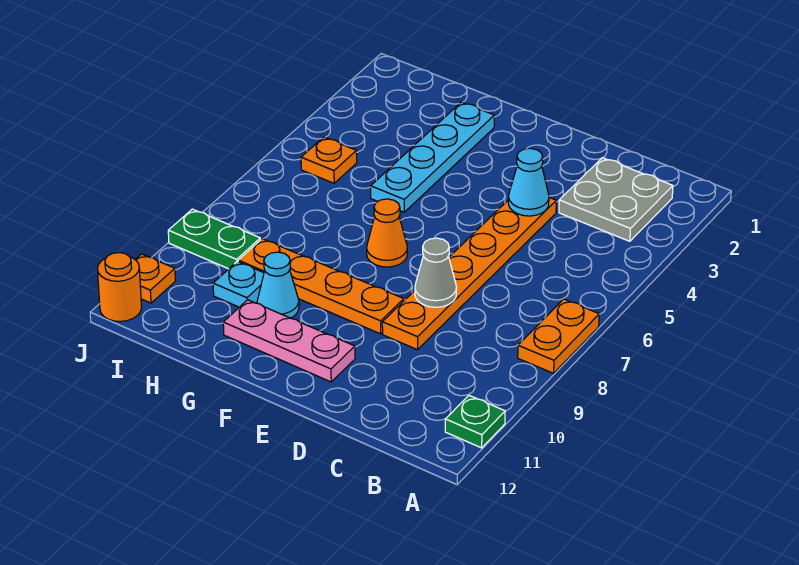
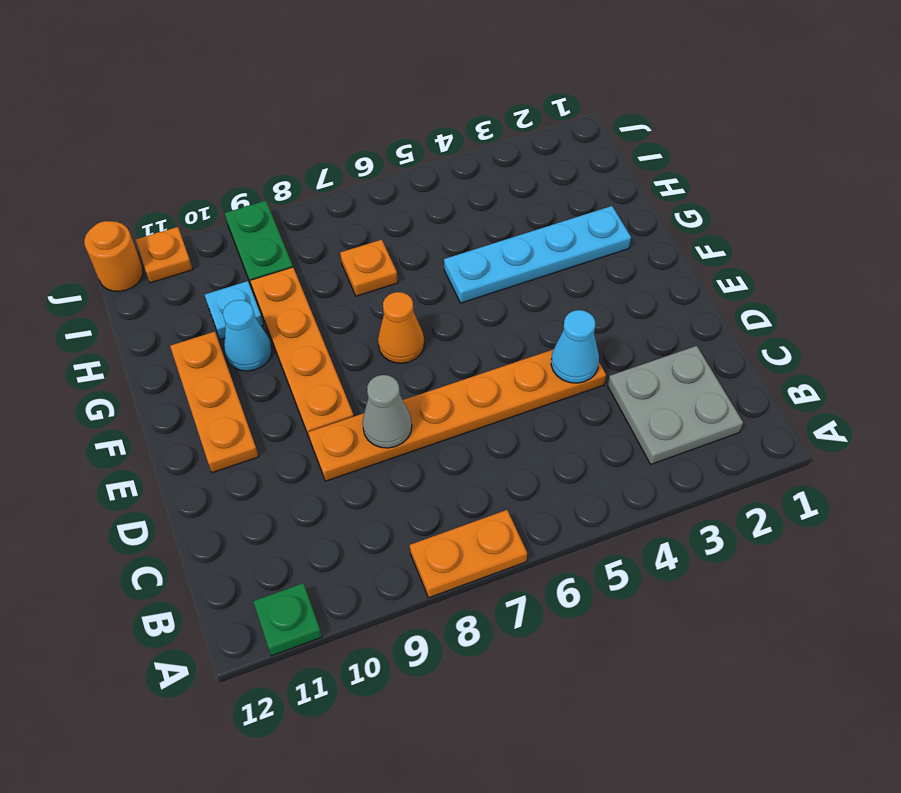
pink 1x3 plate [223,300,355,382] -> orange 1x3 plate [170,332,259,473]
orange 1x1 plate [301,137,357,183] -> orange 1x1 plate moved to [340,240,398,296]

